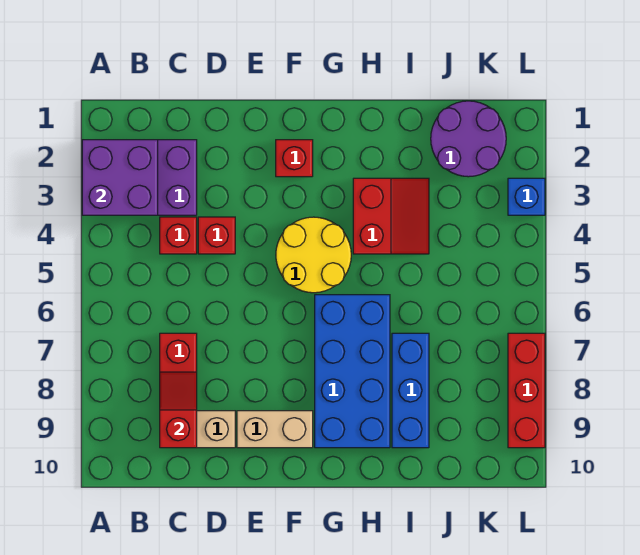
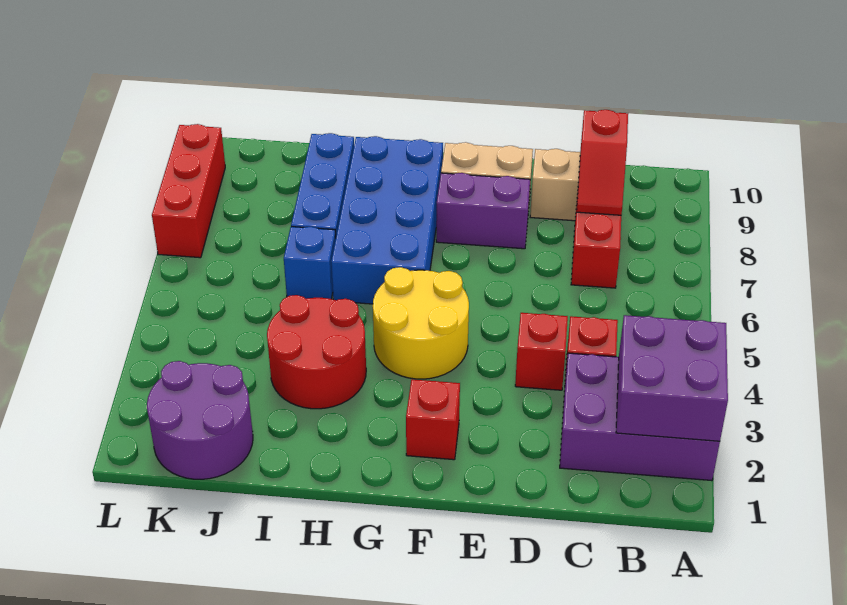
none -> purple 1x2 brick [436,173,530,249]
red 2x2 slope [353,178,429,254] -> red 2x2 round brick [267,295,366,409]
blue 1x1 brick [508,178,545,215] -> blue 1x1 brick moved to [284,227,336,299]

